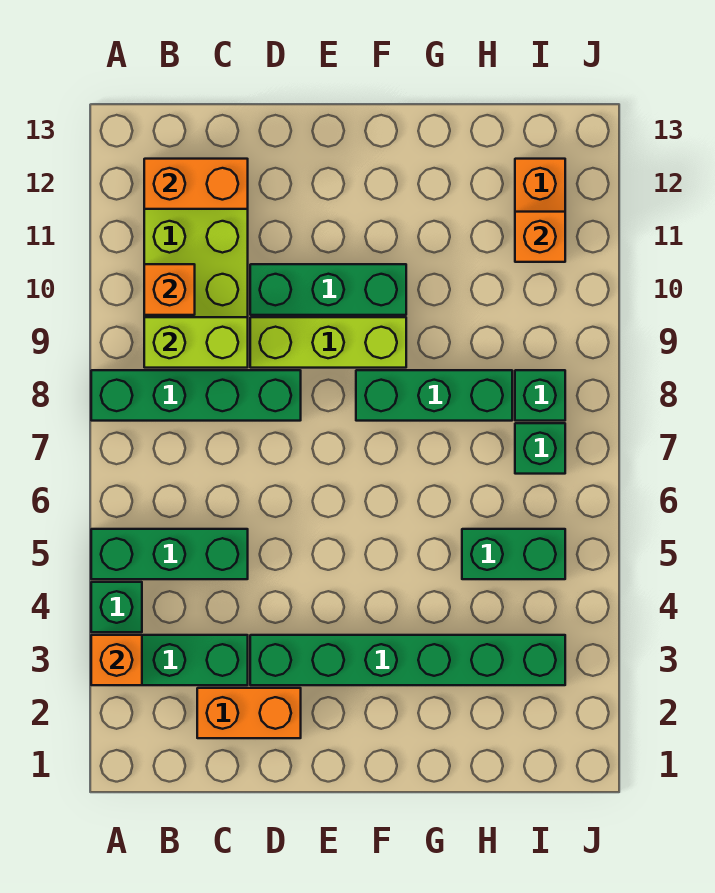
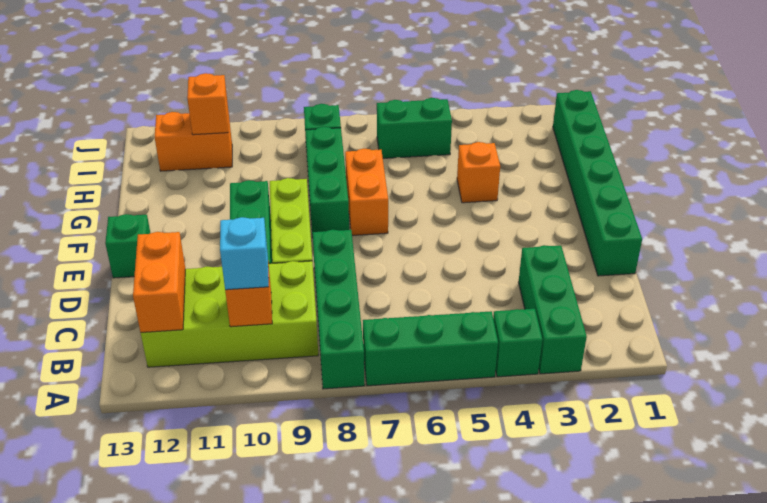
orange 1x1 brick [91,635,142,685] -> orange 1x1 brick moved to [457,142,500,203]
green 1x3 brick [91,529,248,579] -> green 1x3 brick turned to [363,311,498,386]
lime 1x2 brick [144,317,248,368] -> none
none -> cyan 1x1 brick [220,217,269,290]
orange 1x2 brick [197,688,301,738] -> orange 1x2 brick moved to [345,149,388,235]
green 1x6 brick [250,635,565,685] -> green 1x6 brick moved to [553,90,642,276]
green 1x2 brick [462,529,565,579] -> green 1x2 brick turned to [377,98,452,158]
green 1x1 brick [515,423,565,474] -> green 1x1 brick moved to [105,214,150,278]

